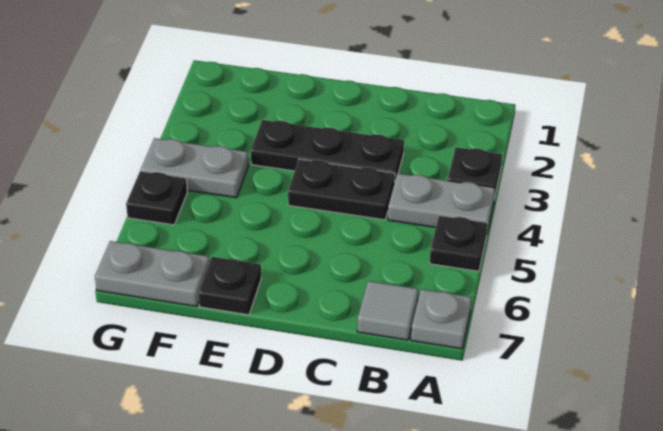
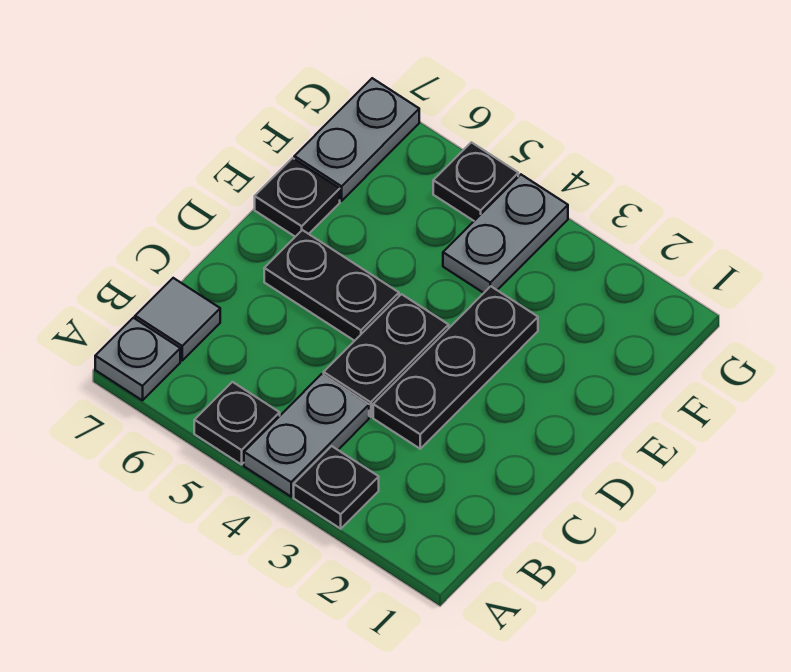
none -> black 1x2 plate [264,230,399,341]

